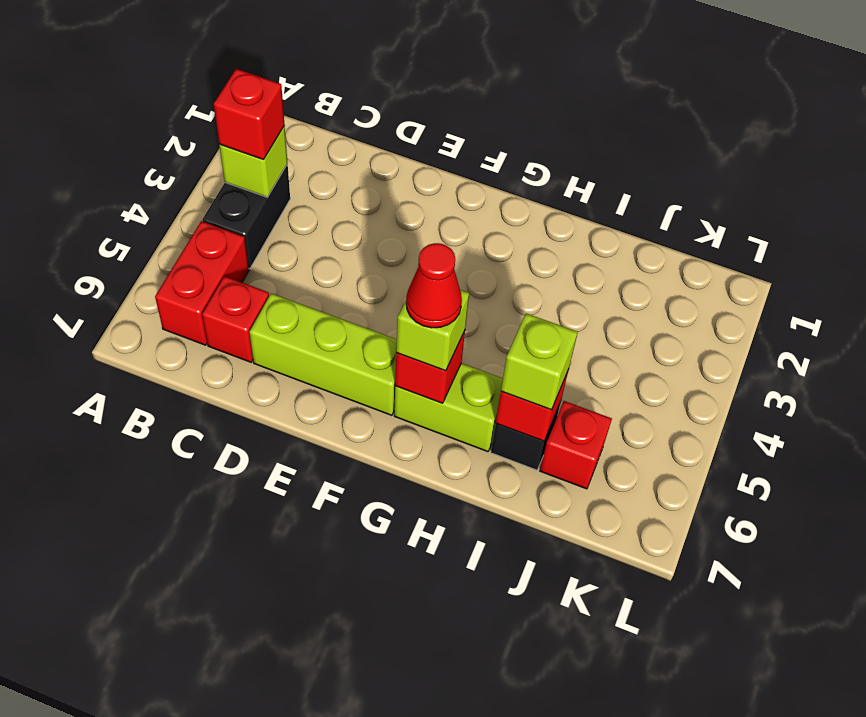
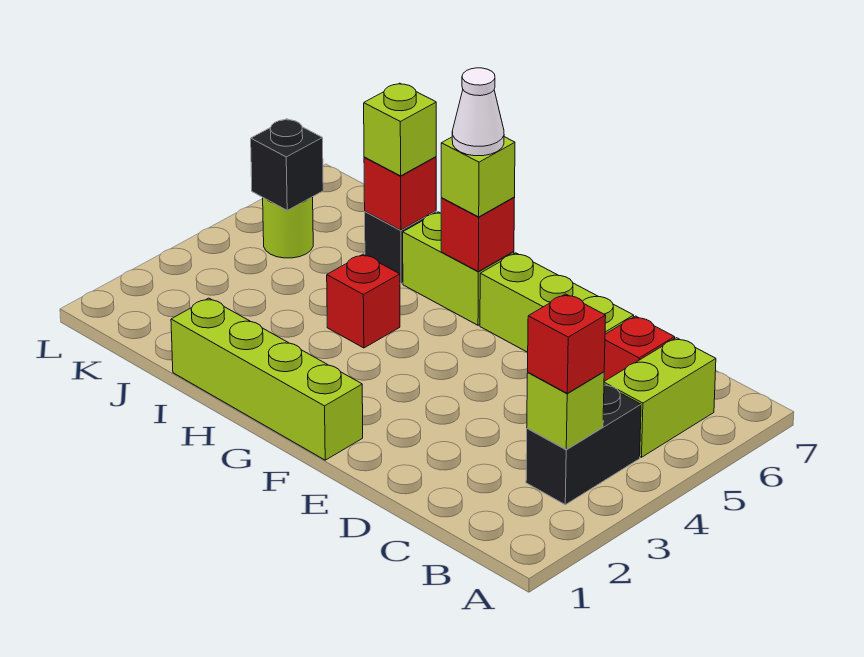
red 1x2 brick [155,221,249,345] -> lime 1x2 brick [604,338,716,457]
none -> lime 1x4 brick [171,298,363,460]
red 1x1 cone [406,243,462,328] -> white 1x1 cone [452,68,504,156]
red 1x1 brick [540,401,612,489] -> red 1x1 brick moved to [327,254,400,348]
none -> lime 1x1 round brick [263,197,313,258]
none -> black 1x1 brick [251,119,323,210]

